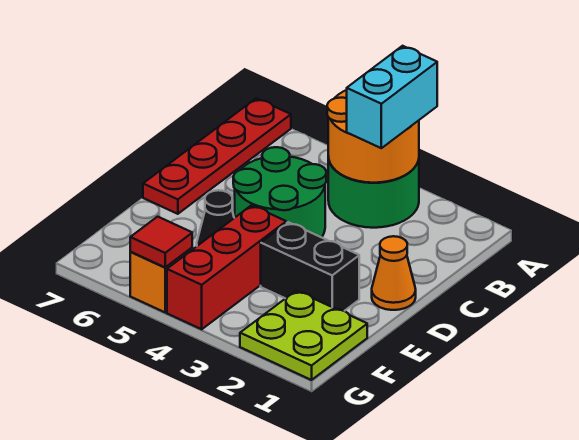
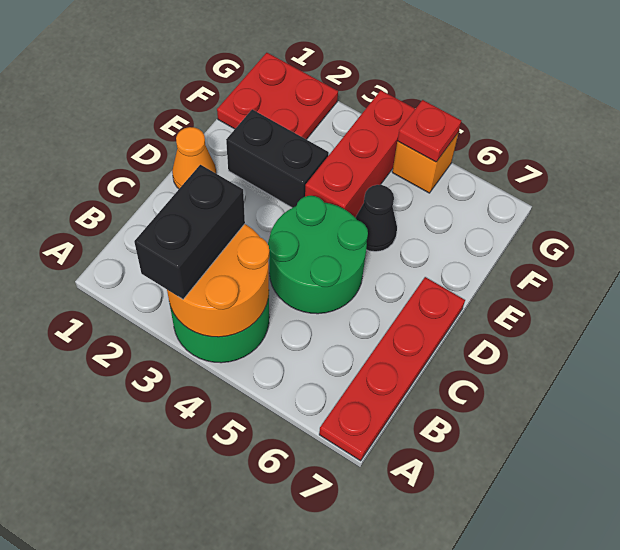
cyan 1x2 brick [347,46,437,148] -> black 1x2 brick [134,165,245,299]
lime 2x2 plate [240,291,367,380] -> red 2x2 plate [217,53,338,139]
red 1x1 tile [130,217,192,267] -> red 1x1 plate [397,100,461,162]

